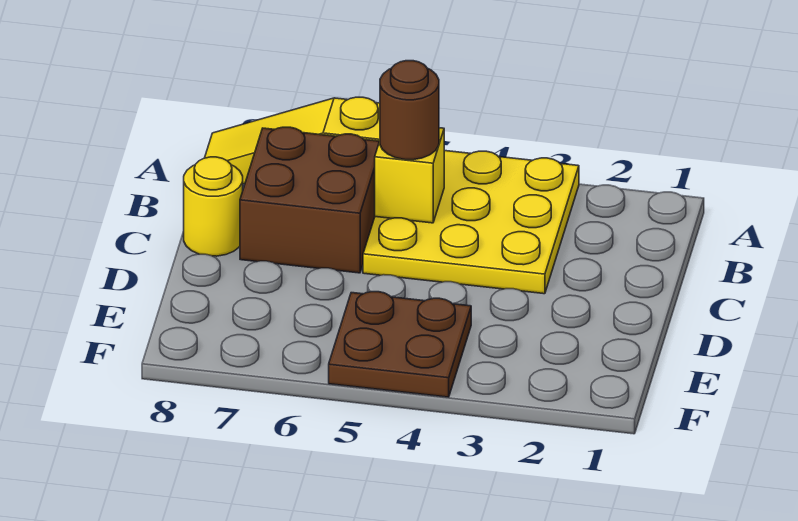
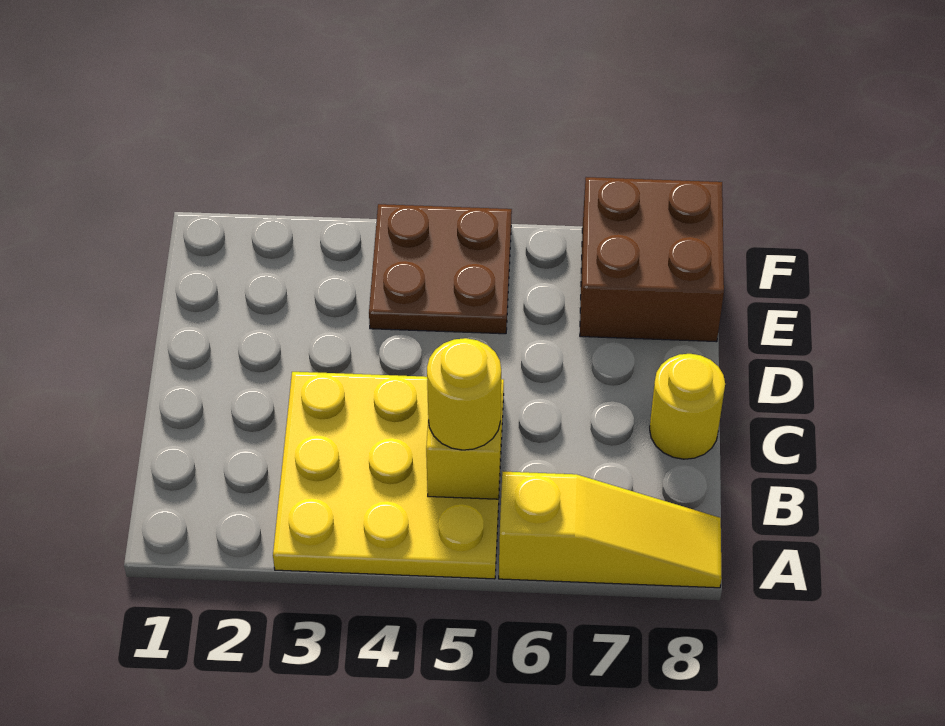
brown 1x1 round brick [380,61,439,160] -> yellow 1x1 round brick [427,338,501,450]
brown 2x2 brick [240,127,379,273] -> brown 2x2 brick moved to [580,177,724,342]

